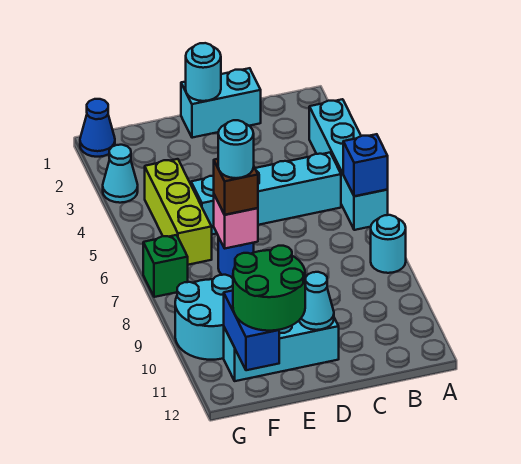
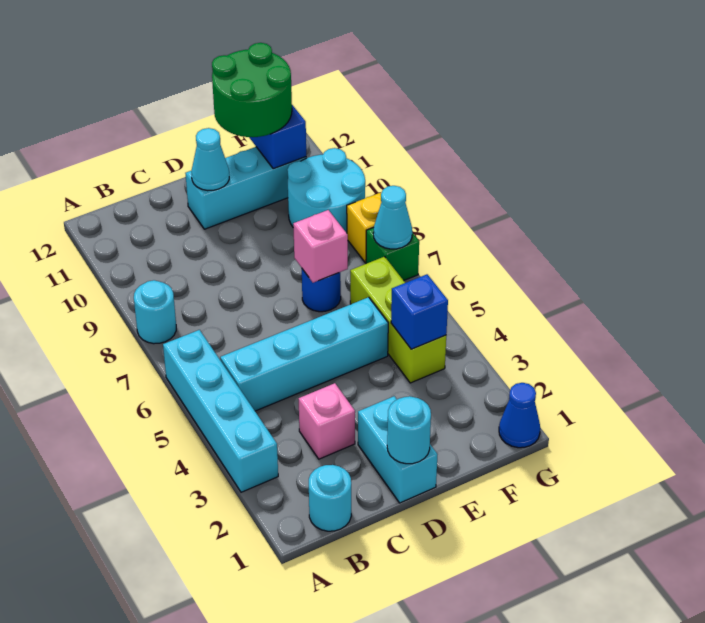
blue 1x1 brick [343,134,388,196] -> blue 1x1 brick moved to [391,274,448,349]
cyan 1x2 brick [181,68,261,138] -> cyan 1x2 brick turned to [358,396,437,503]
none -> pink 1x1 brick [299,383,355,459]
brown 1x1 brick [214,159,258,215] -> none
cyan 1x1 round brick [218,120,254,178] -> cyan 1x1 round brick moved to [309,465,351,531]
cyan 1x1 cone [103,145,138,203] -> cyan 1x1 cone moved to [373,186,412,249]
none -> yellow 1x1 brick [347,193,382,263]

